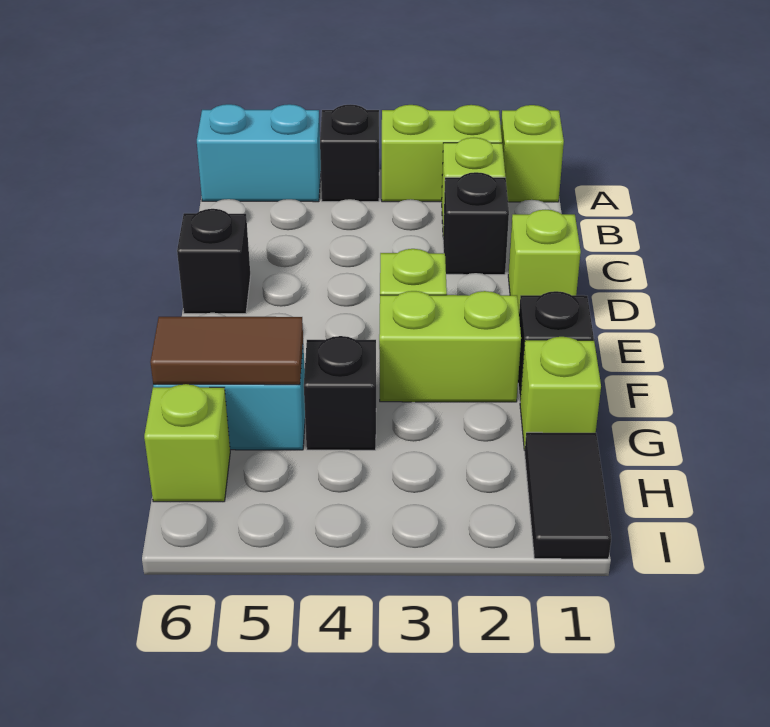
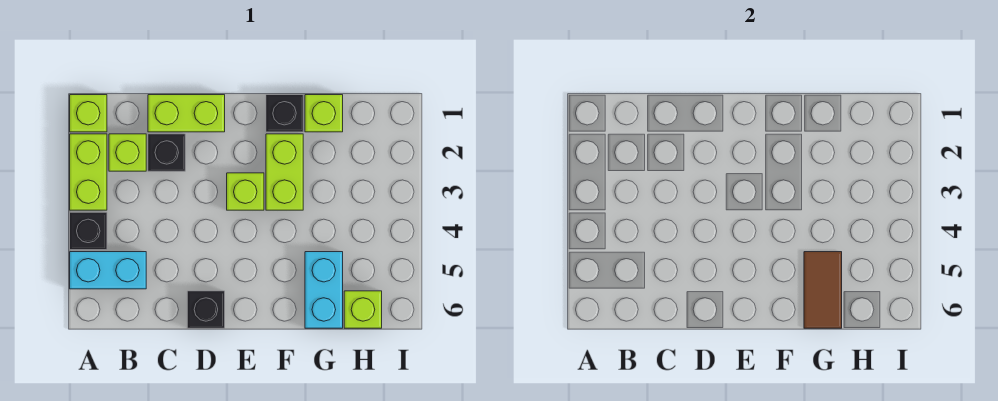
cyan 1x2 brick [197,104,321,202] -> cyan 1x2 brick turned to [70,252,146,289]
lime 1x1 brick [508,210,581,310] -> lime 1x2 brick [148,95,225,132]
black 1x1 brick [304,336,376,450] -> none
black 1x2 tile [525,432,611,559] -> none

